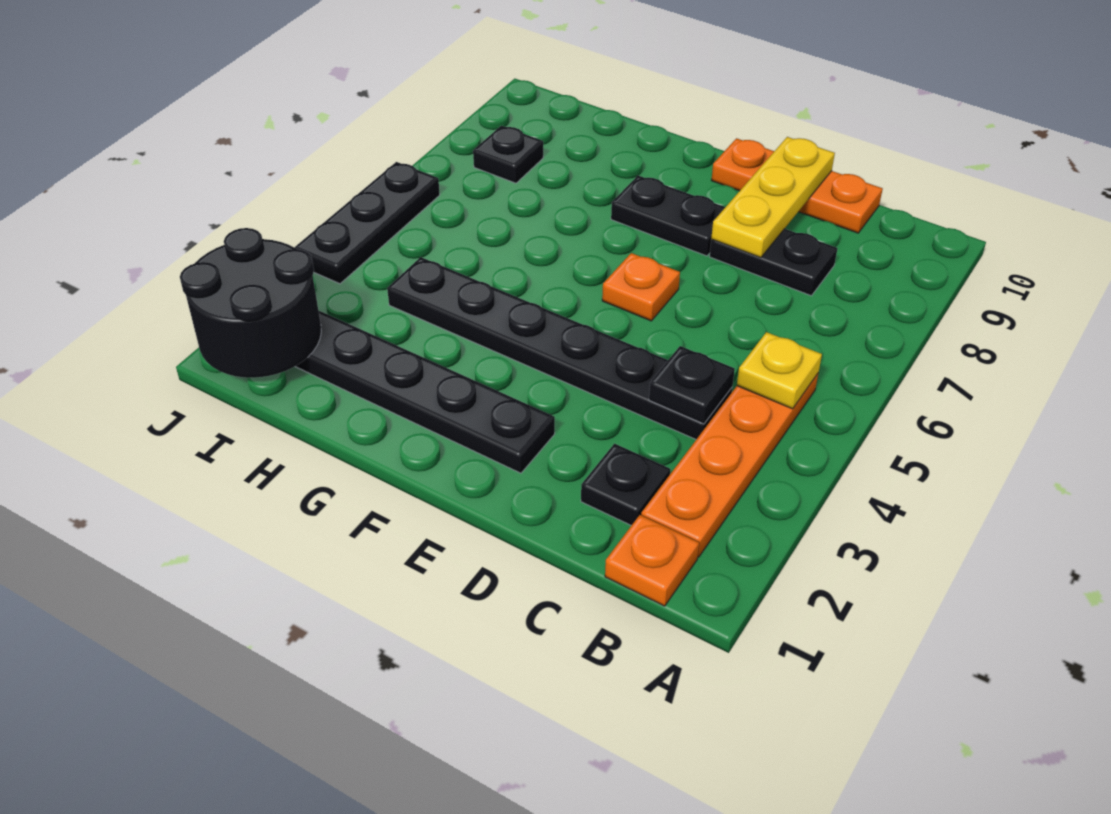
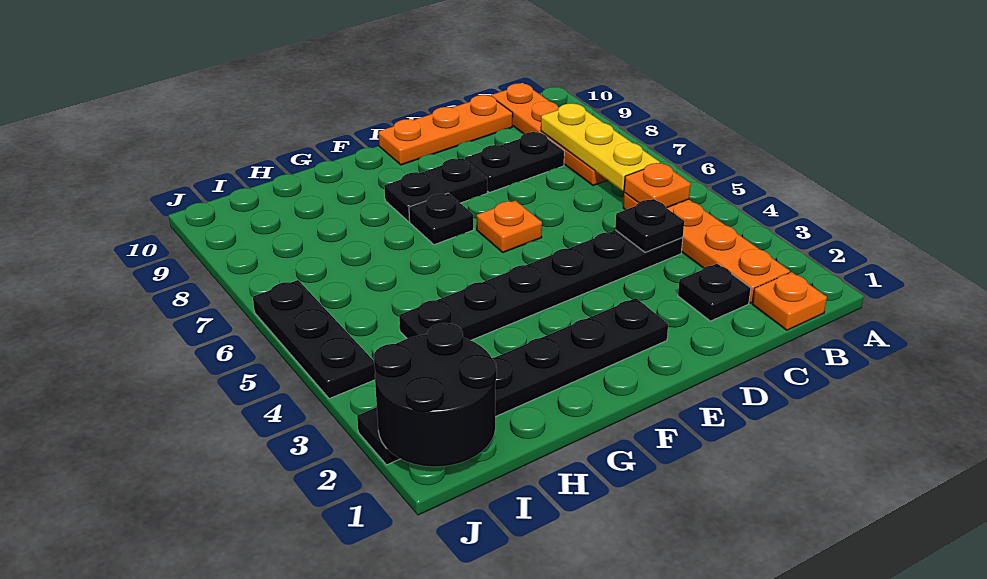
yellow 1x1 plate [737,332,822,409] -> orange 1x1 plate [624,163,691,208]
none -> orange 1x4 plate [491,83,607,186]
yellow 1x3 plate [711,137,835,258] -> yellow 1x3 plate moved to [541,104,660,191]
black 1x1 plate [473,126,543,183] -> black 1x1 plate moved to [409,193,474,245]

